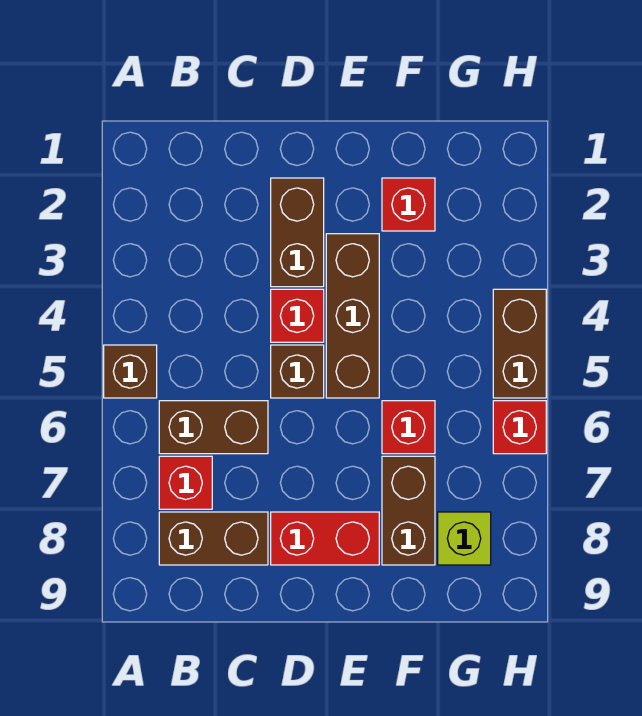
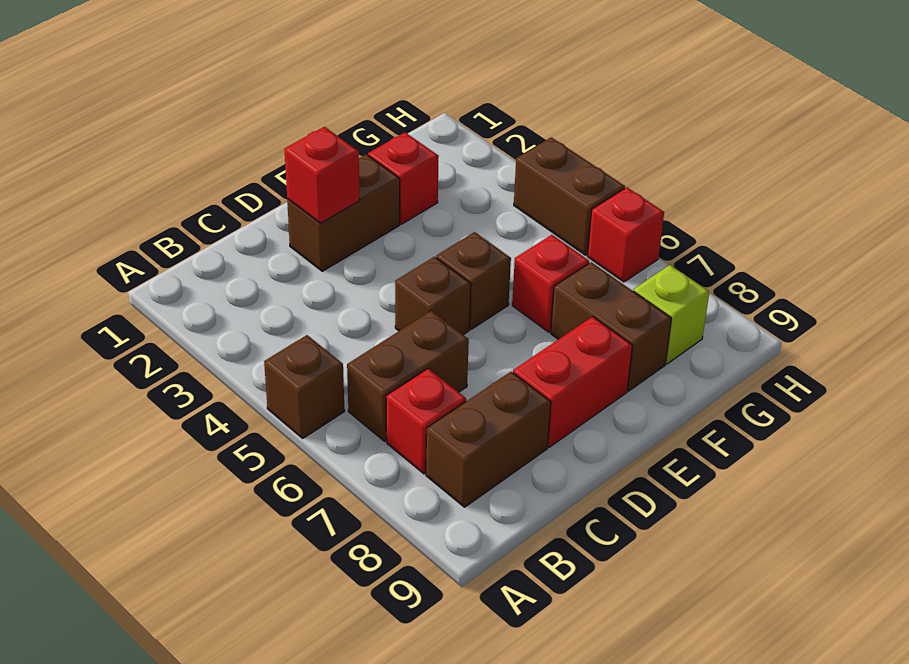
brown 1x2 brick [271,178,324,287] -> brown 1x2 brick turned to [287,154,400,271]
red 1x1 brick [271,289,324,342] -> red 1x1 brick moved to [285,127,360,223]
brown 1x3 brick [326,234,379,398] -> brown 1x1 brick [436,232,511,329]

